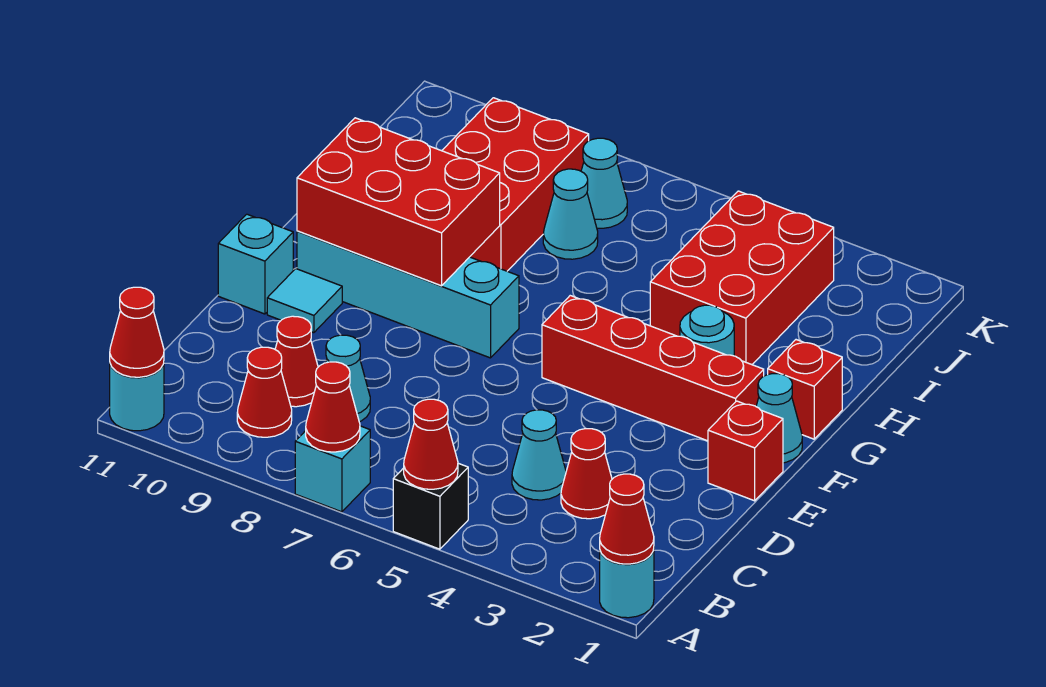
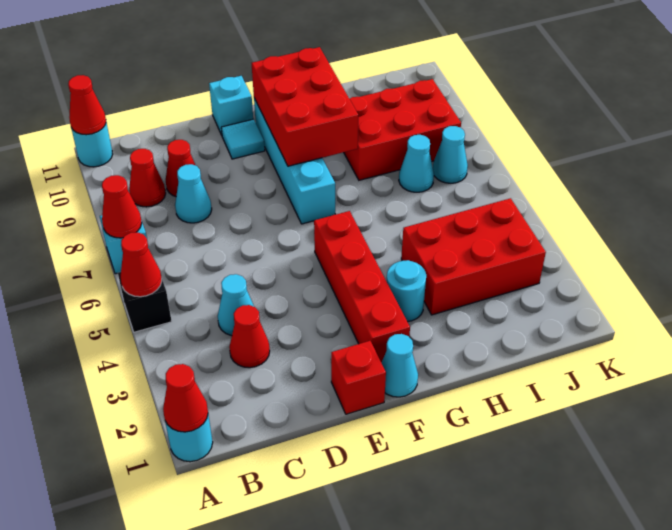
red 1x1 brick [768,340,842,439] -> none

